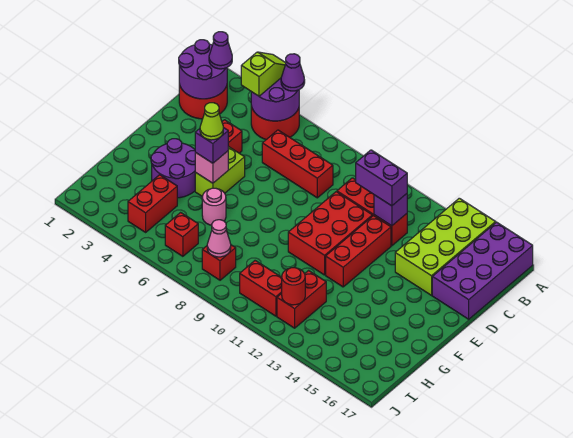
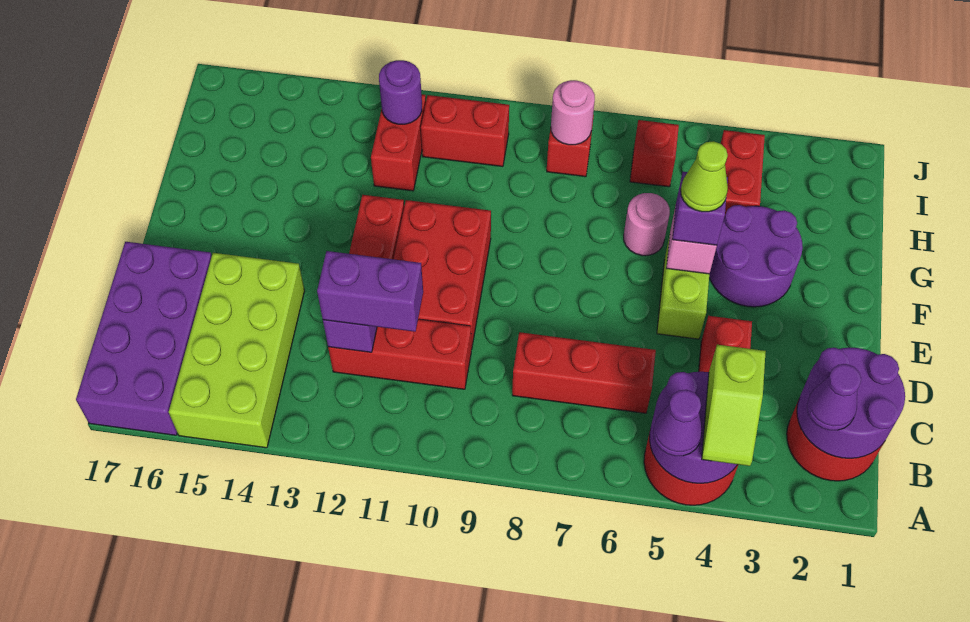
pink 1x1 cone [207,220,231,257] -> pink 1x1 round brick [551,80,595,145]
red 1x1 round brick [282,268,305,305] -> purple 1x1 round brick [379,60,422,124]

